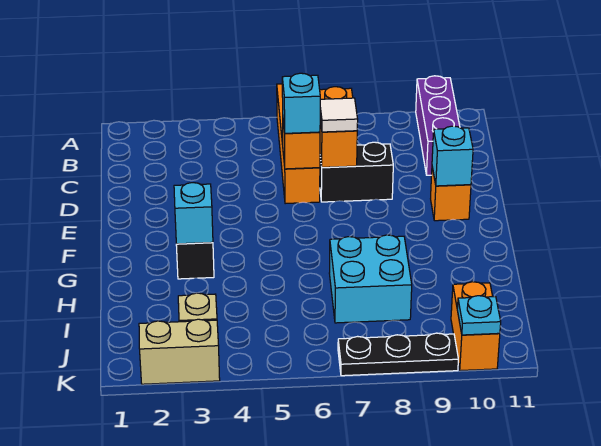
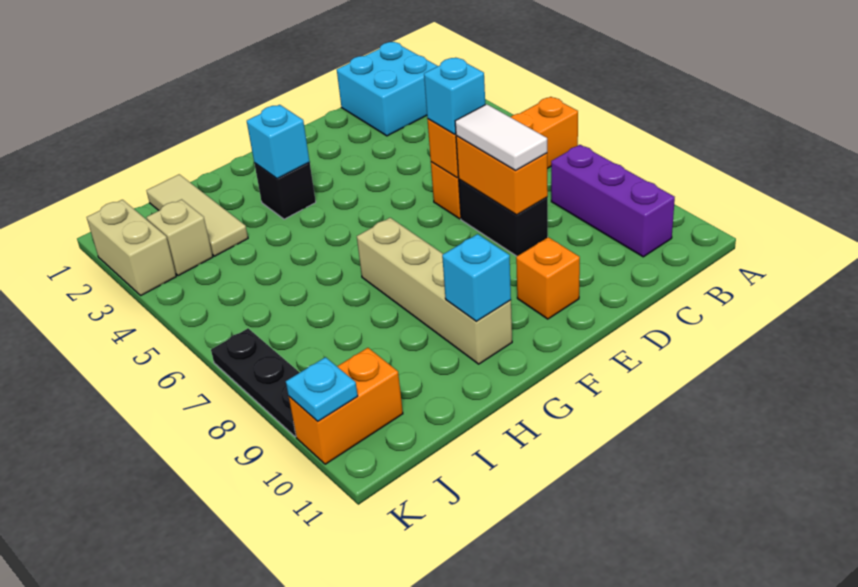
purple 1x3 brick [416,76,460,175] -> purple 1x3 brick turned to [551,145,675,257]
orange 1x2 brick [320,87,357,167] -> orange 1x2 brick turned to [456,136,548,215]
white 1x1 tile [320,98,358,132] -> white 1x2 tile [455,104,547,170]
cyan 1x1 brick [432,126,473,186] -> cyan 1x1 brick moved to [442,234,511,321]
none -> tan 1x4 brick [357,218,512,364]
cyan 2x2 brick [329,235,412,323] -> cyan 2x2 brick moved to [337,42,438,136]
none -> tan 1x3 tile [147,174,248,256]

